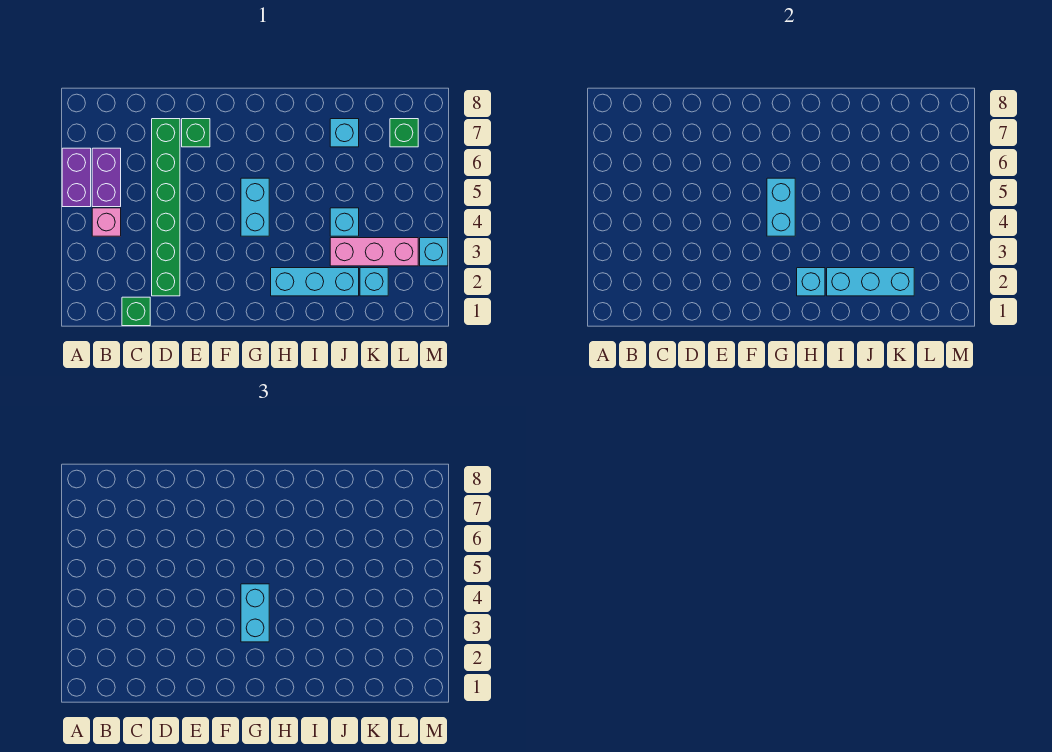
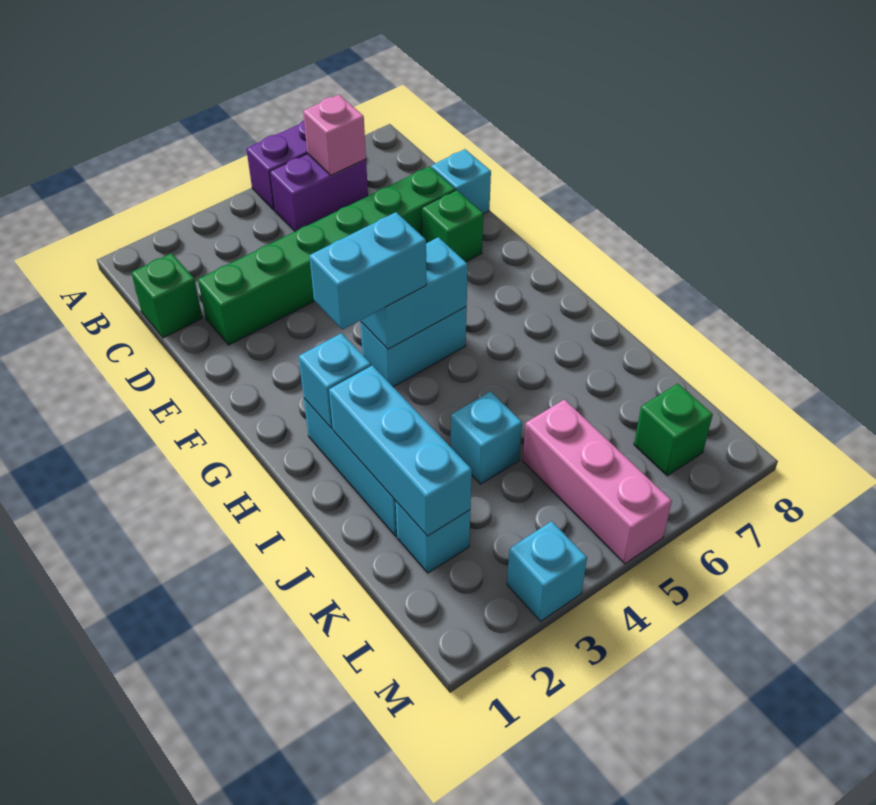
pink 1x1 brick [92,208,121,236] -> pink 1x1 brick moved to [303,95,366,175]
pink 1x3 brick [330,238,418,266] -> pink 1x3 brick moved to [523,400,672,564]
cyan 1x1 brick [330,119,359,147] -> cyan 1x1 brick moved to [431,149,491,214]

